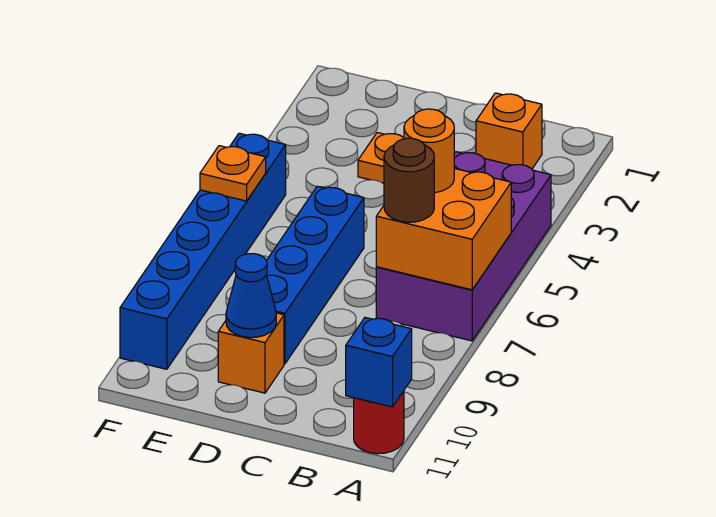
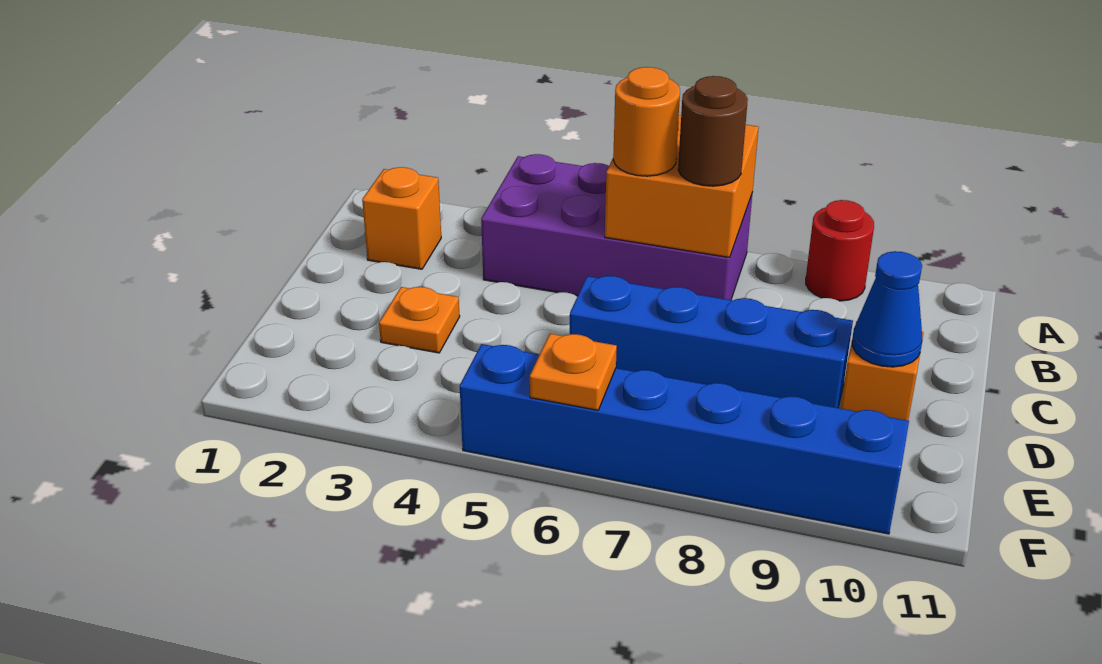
red 1x1 round brick [354,391,404,454] -> red 1x1 round brick moved to [806,200,874,301]
blue 1x1 brick [346,318,412,407] -> none

